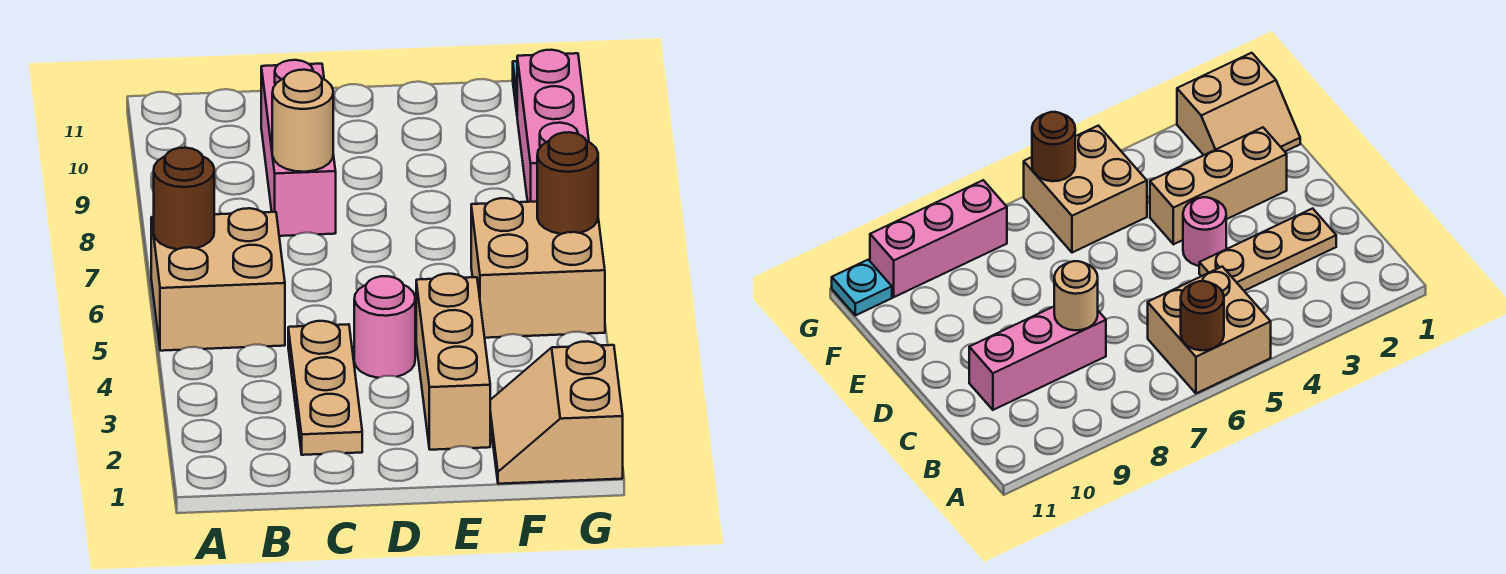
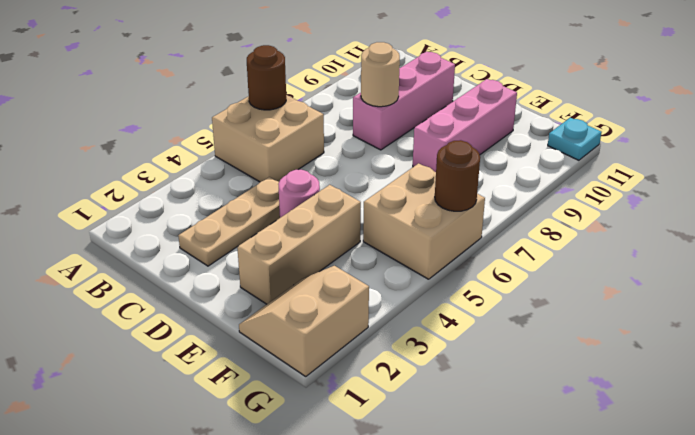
pink 1x3 brick [517,50,589,202] -> pink 1x3 brick moved to [413,79,517,172]

